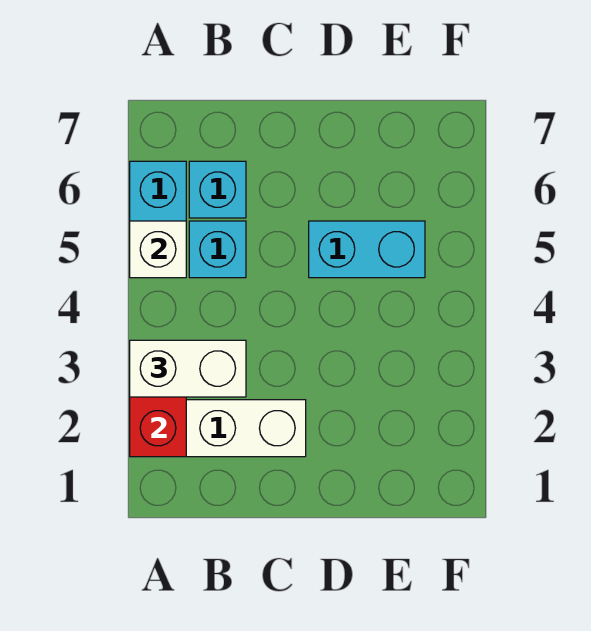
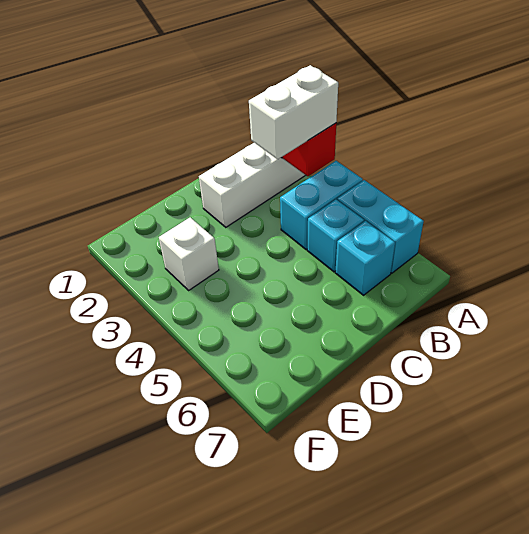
white 1x1 brick [130,221,186,278] -> white 1x1 brick moved to [159,217,219,290]
cyan 1x2 brick [309,221,425,278] -> cyan 1x2 brick moved to [280,161,363,249]

